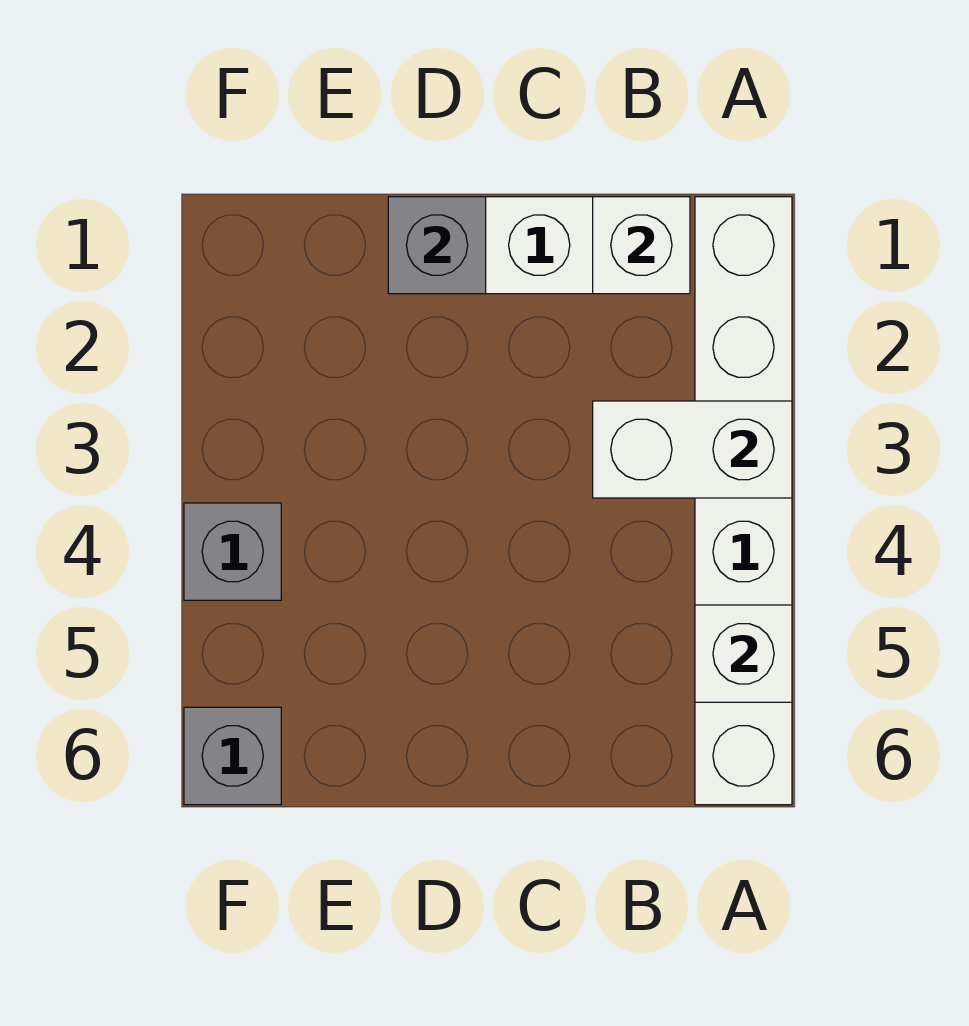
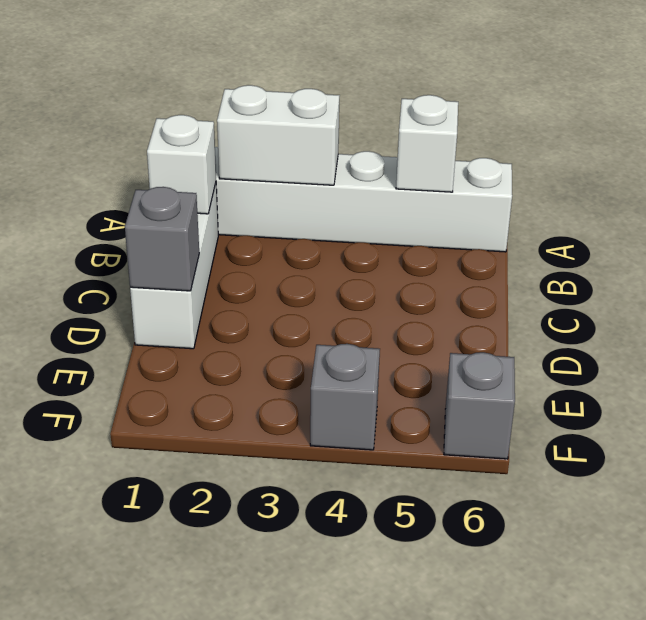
white 1x2 brick [593,401,792,498] -> white 1x2 brick turned to [217,85,340,185]

